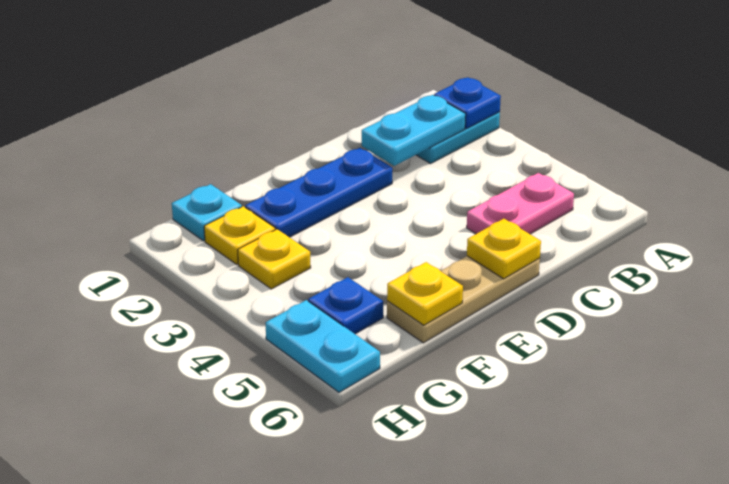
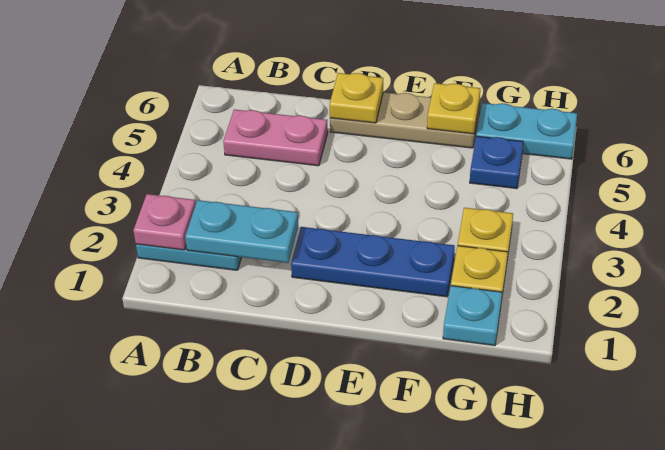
blue 1x1 plate [434,77,501,128] -> pink 1x1 plate [133,194,195,250]
cyan 1x2 plate [266,300,380,392] -> cyan 1x2 plate turned to [476,103,577,159]

